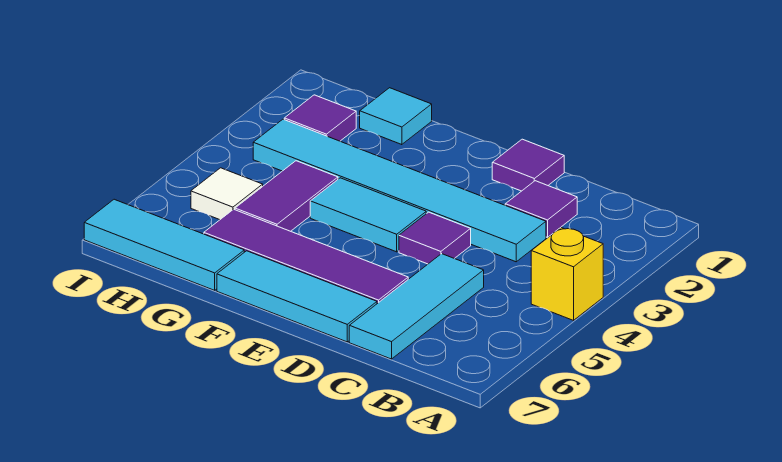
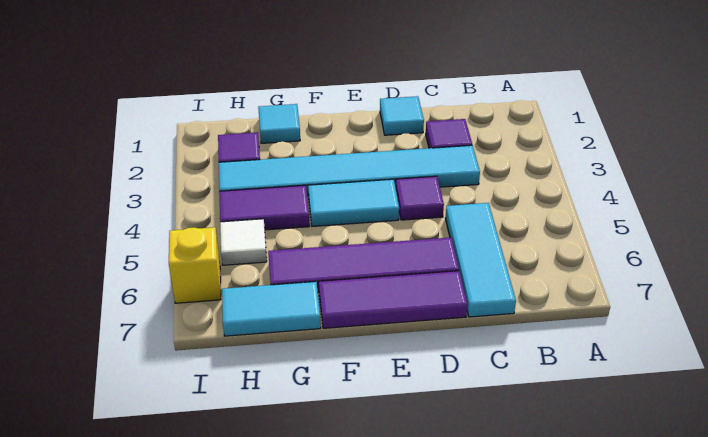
yellow 1x1 brick [531,228,603,320] -> yellow 1x1 brick moved to [169,227,221,303]
purple 1x1 tile [492,139,564,191] -> cyan 1x1 tile [380,96,424,135]
cyan 1x3 tile [217,251,377,342] -> purple 1x3 tile [319,271,468,328]
purple 1x2 tile [235,161,338,231] -> purple 1x2 tile turned to [219,185,310,230]
cyan 1x3 tile [84,199,244,290] -> cyan 1x2 tile [222,282,321,336]

